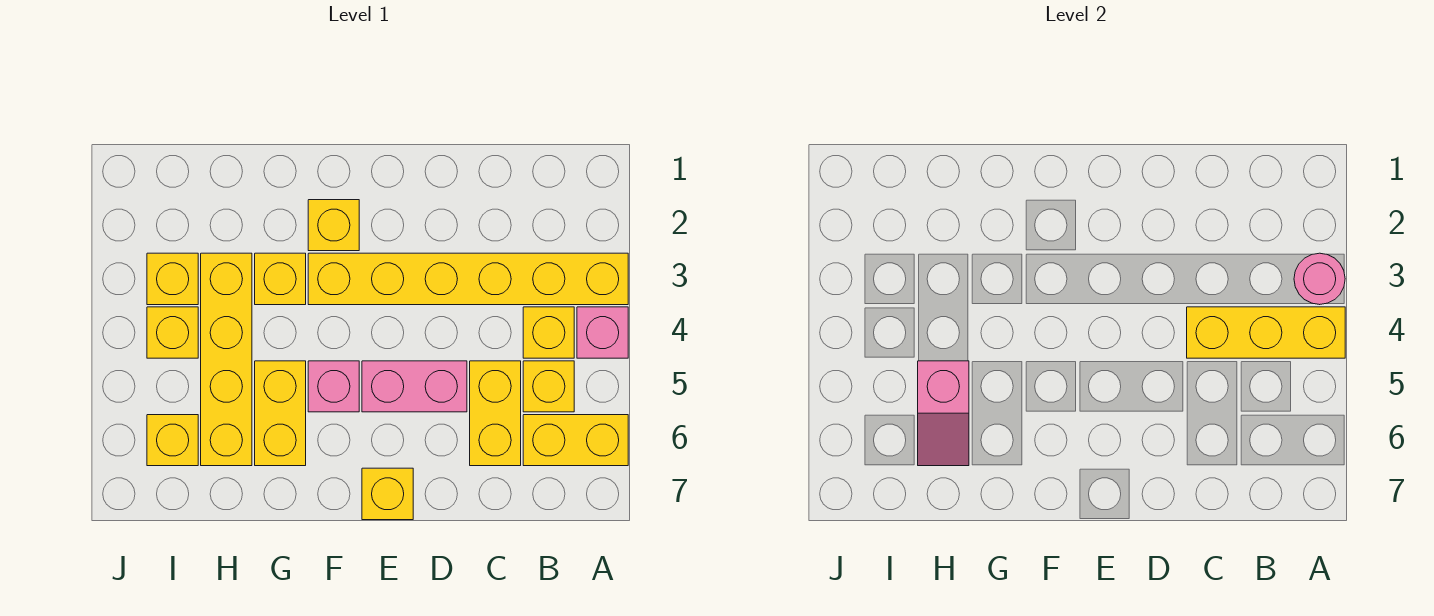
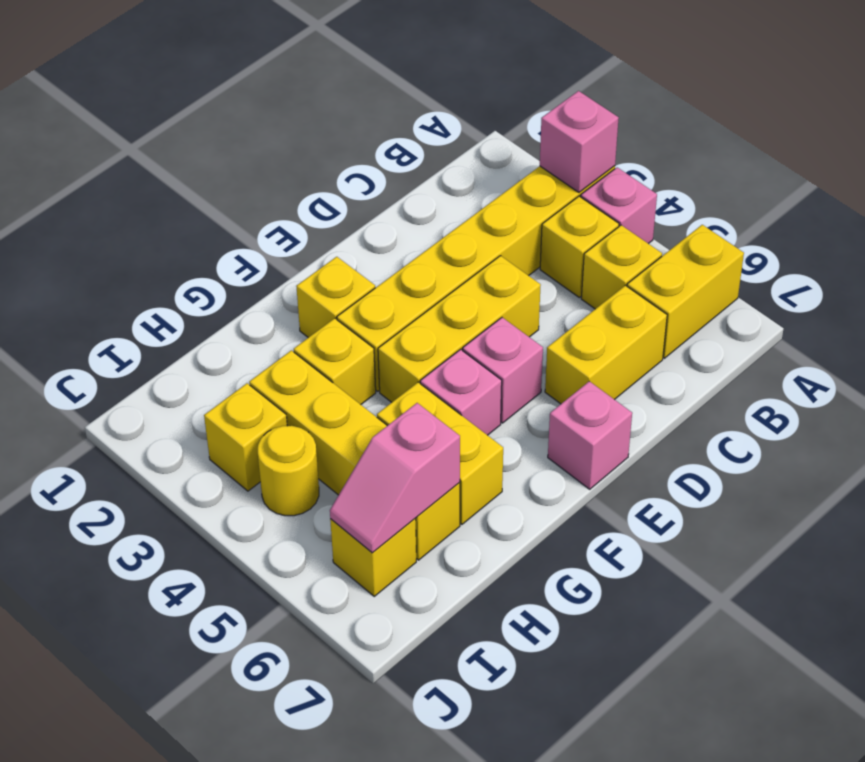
pink 1x1 round brick [1294,253,1345,305] -> pink 1x1 brick [540,91,619,192]
yellow 1x3 brick [1187,307,1345,358] -> yellow 1x3 brick moved to [378,256,541,402]
yellow 1x2 brick [470,361,521,466] -> yellow 1x2 brick turned to [545,285,667,404]
pink 1x2 brick [362,361,467,412] -> pink 1x1 brick [463,318,543,423]
yellow 1x1 brick [362,468,413,520] -> pink 1x1 brick [548,381,632,489]
pink 1x2 slope [918,361,969,466] -> pink 1x2 slope turned to [330,403,460,553]
yellow 1x1 brick [147,307,198,358] -> yellow 1x1 round brick [258,426,319,516]

